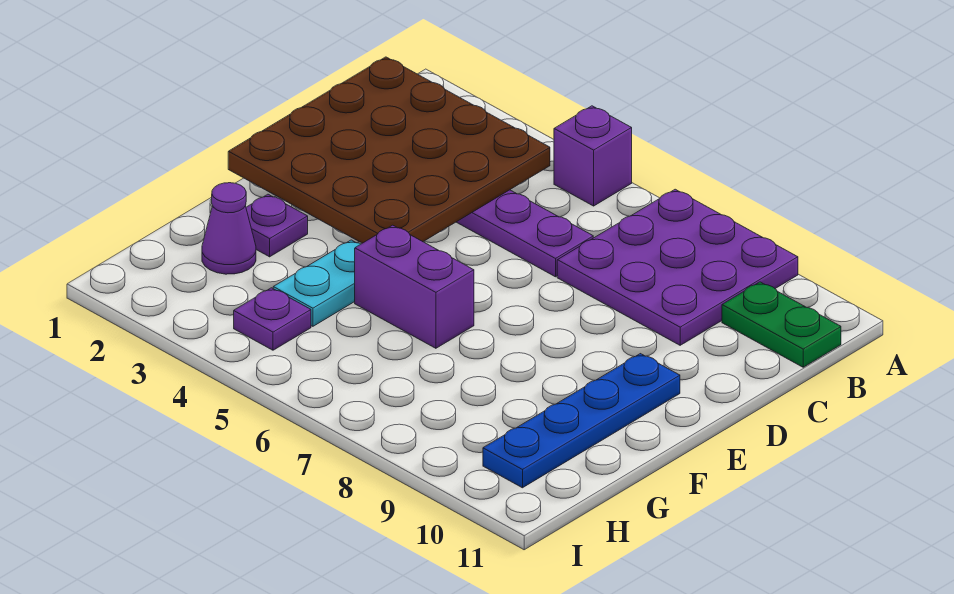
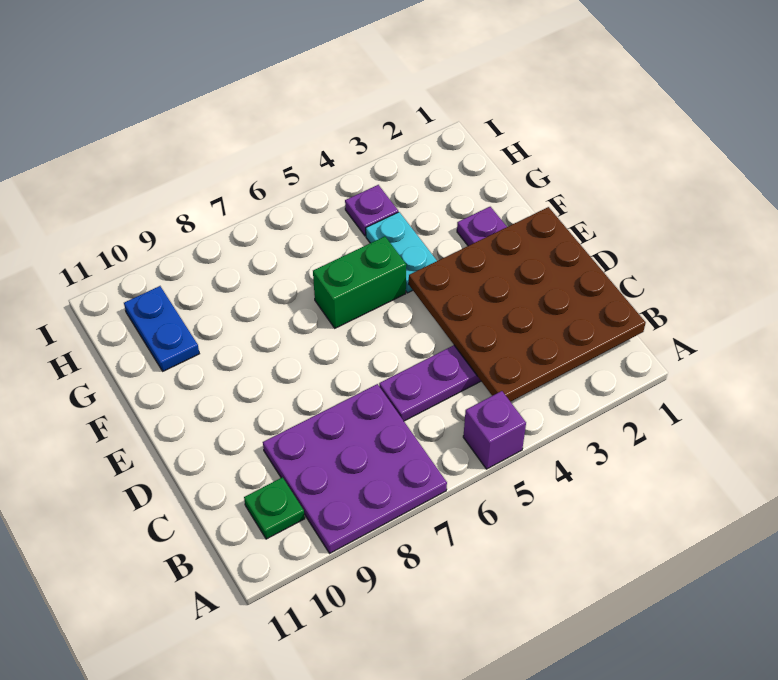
green 1x2 plate [722,282,841,367] -> green 1x1 plate [244,477,305,539]
blue 1x4 plate [483,354,680,488] -> blue 1x2 plate [124,286,199,371]
purple 1x2 brick [355,225,474,348] -> green 1x2 brick [313,237,406,328]
purple 1x1 cone [202,183,256,274] -> none

